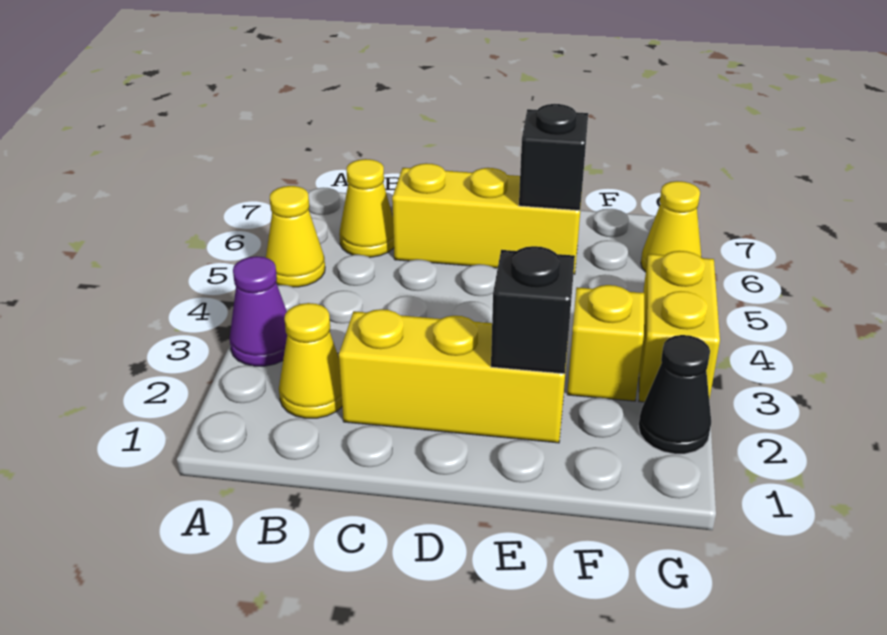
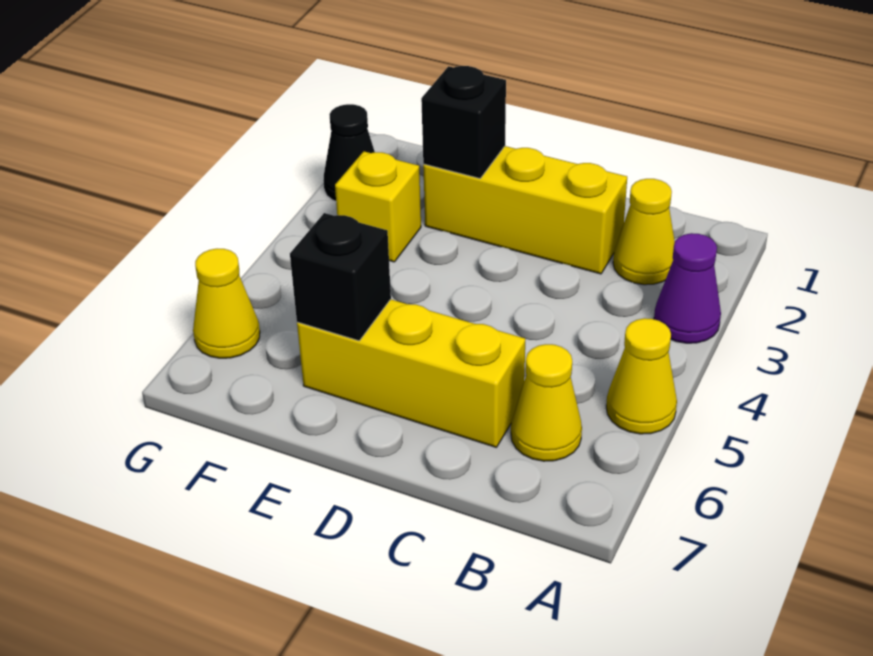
yellow 1x2 brick [639,251,720,402] -> none

